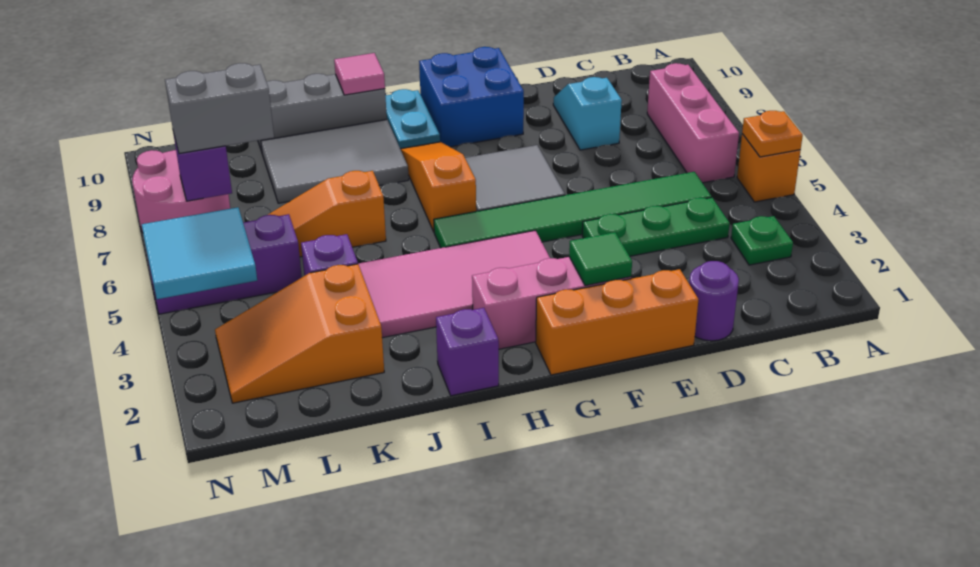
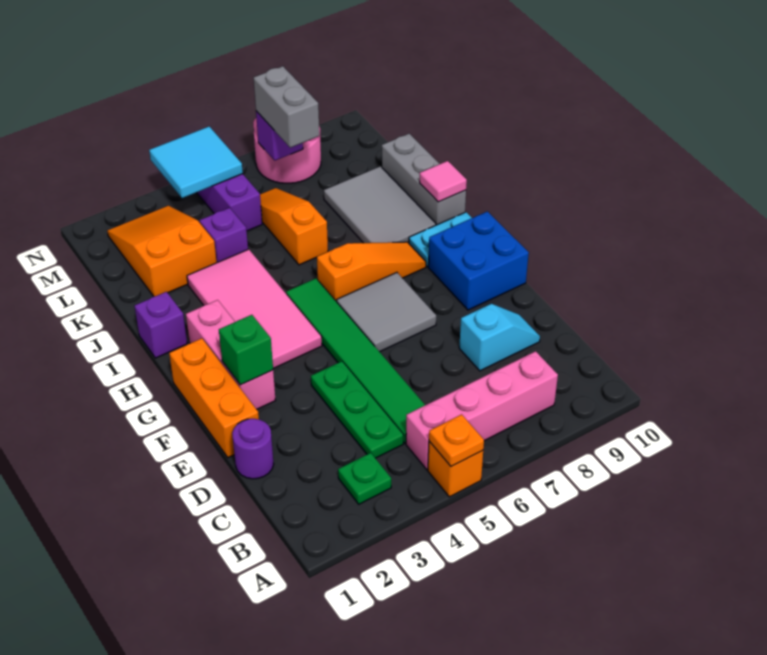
pink 1x3 brick [647,63,739,183] -> pink 1x4 brick [406,351,558,470]
green 1x1 tile [569,232,632,286] -> green 1x1 brick [219,315,273,385]

